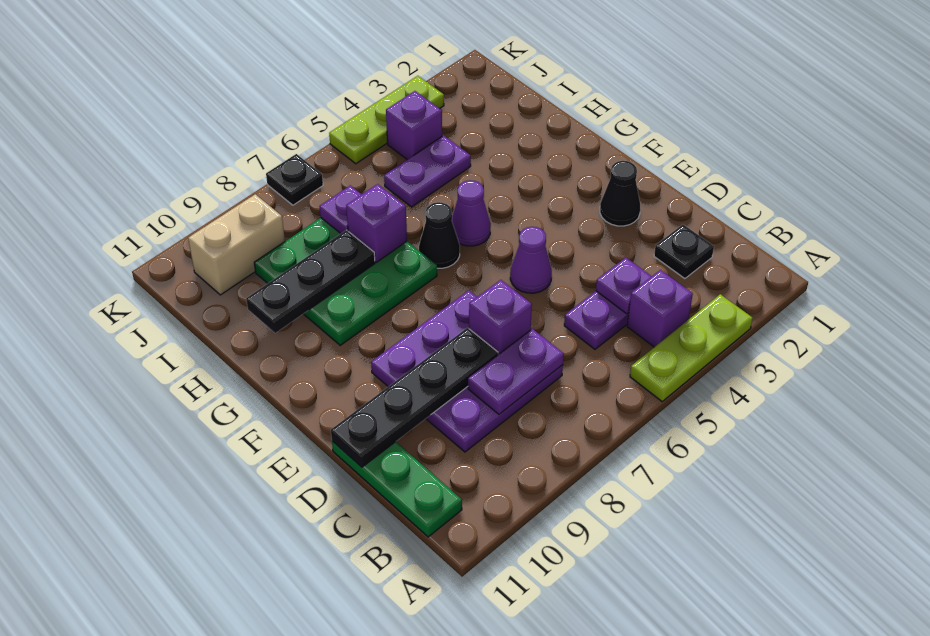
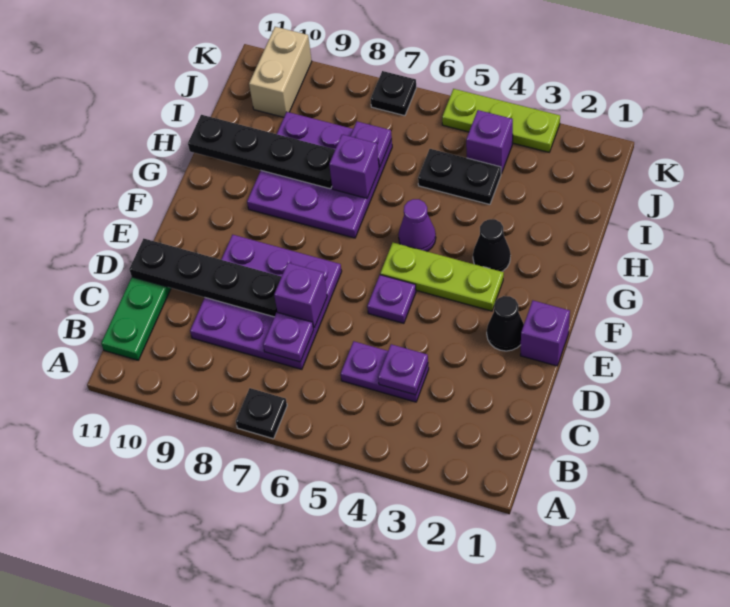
lime 1x3 plate [630,294,753,402] -> lime 1x3 plate moved to [380,243,504,311]
purple 1x1 brick [627,270,693,347] -> purple 1x1 brick moved to [520,301,570,366]
black 1x1 plate [654,225,714,279] -> black 1x1 plate moved to [236,388,287,439]
purple 1x2 plate [468,329,564,414] -> purple 1x1 plate [263,312,314,362]
purple 1x1 cone [510,227,552,293] -> purple 1x1 plate [367,275,416,323]
black 1x1 cone [419,202,460,268] -> black 1x1 cone moved to [473,219,511,272]
green 3x3 plate [254,218,437,345] -> purple 3x3 plate [247,112,392,238]
black 1x3 plate [246,230,375,333] -> black 1x4 plate [188,115,335,189]
purple 1x2 plate [384,135,471,207] -> black 1x2 plate [418,149,501,204]
tan 1x2 brick [188,194,285,295] -> tan 1x2 brick turned to [249,27,312,117]

